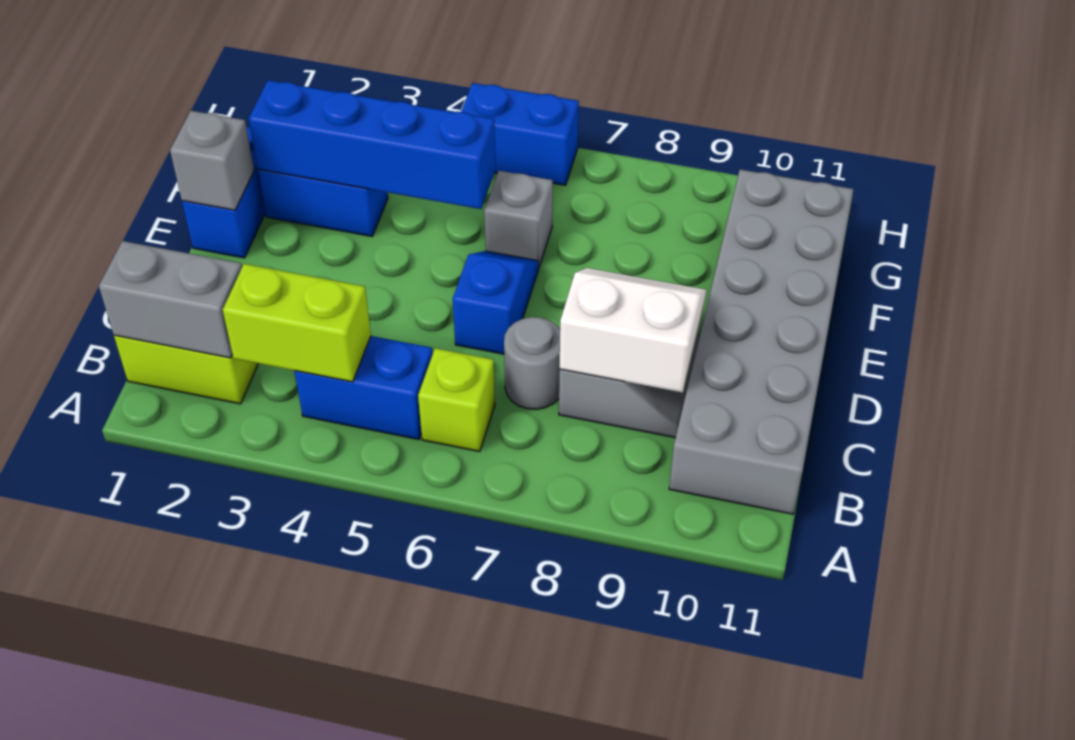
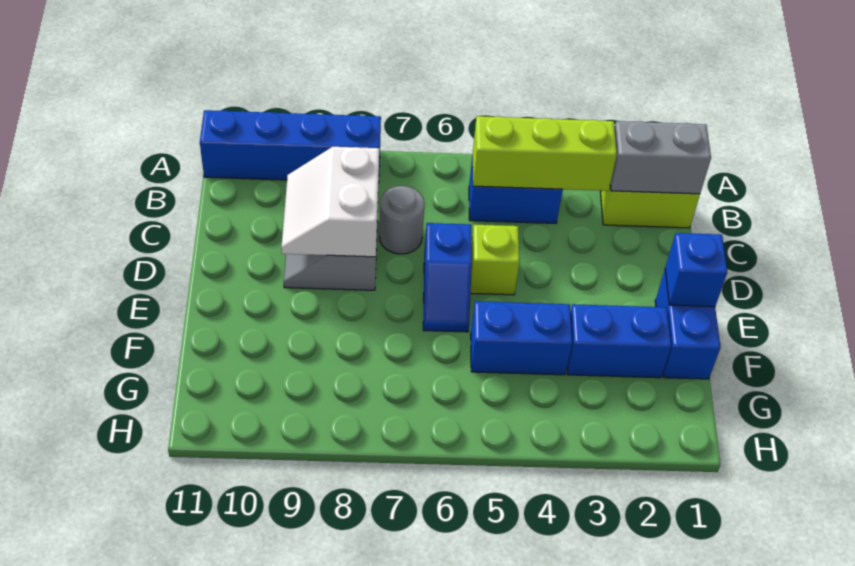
lime 1x2 brick [223,264,371,382] -> lime 1x3 brick [473,116,617,191]
lime 1x1 brick [418,348,495,452] -> lime 1x1 brick moved to [471,225,520,295]
grey 2x6 brick [669,169,854,514] -> none
white 2x2 slope [560,268,707,393] -> white 2x2 slope turned to [281,147,379,257]
grey 1x1 brick [170,111,254,210] -> blue 1x1 brick [665,233,727,307]
blue 1x4 brick [249,80,496,209] -> blue 1x4 brick moved to [200,110,381,180]
grey 1x1 brick [484,171,553,267] -> none
blue 1x2 brick [461,83,579,185] -> blue 1x2 brick moved to [471,301,572,375]

